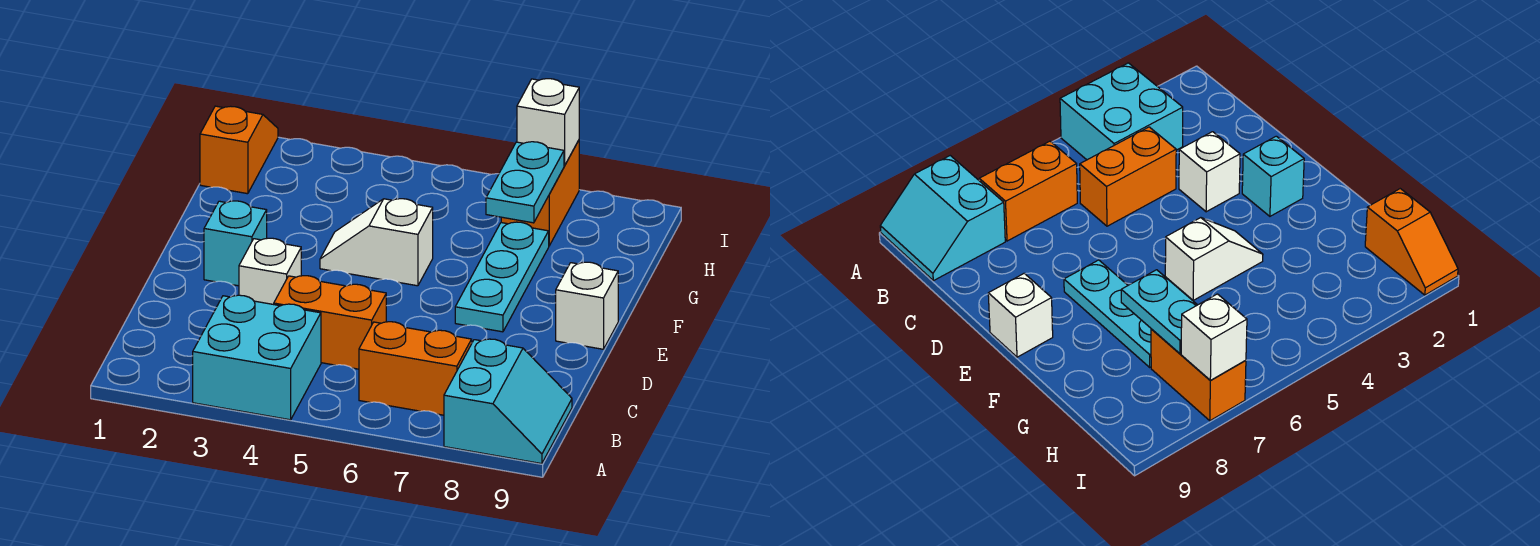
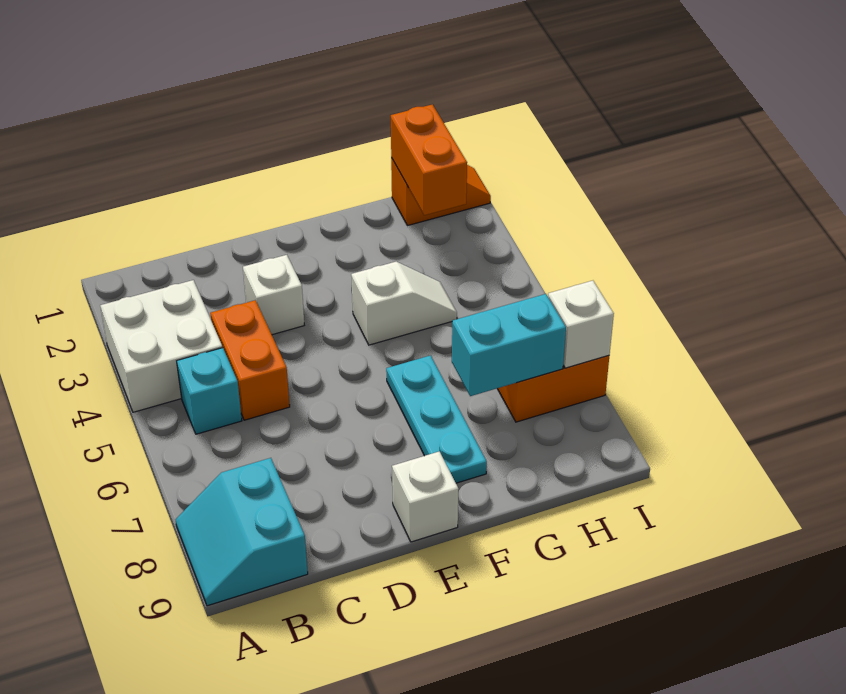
cyan 2x2 brick [193,295,321,420] -> white 2x2 brick [100,280,222,412]
cyan 2x2 slope [444,339,572,464] -> cyan 2x2 slope turned to [176,458,308,606]
orange 1x2 brick [359,322,472,415] -> orange 1x2 brick moved to [391,104,467,215]
cyan 1x1 brick [204,201,267,286] -> cyan 1x1 brick moved to [177,348,242,434]
cyan 1x3 plate [455,222,549,332] -> cyan 1x3 plate turned to [386,355,487,483]
white 1x2 slope [320,199,433,286] -> white 1x2 slope turned to [351,262,457,345]
cyan 1x2 plate [486,142,564,223] -> cyan 1x2 brick [452,294,566,396]

